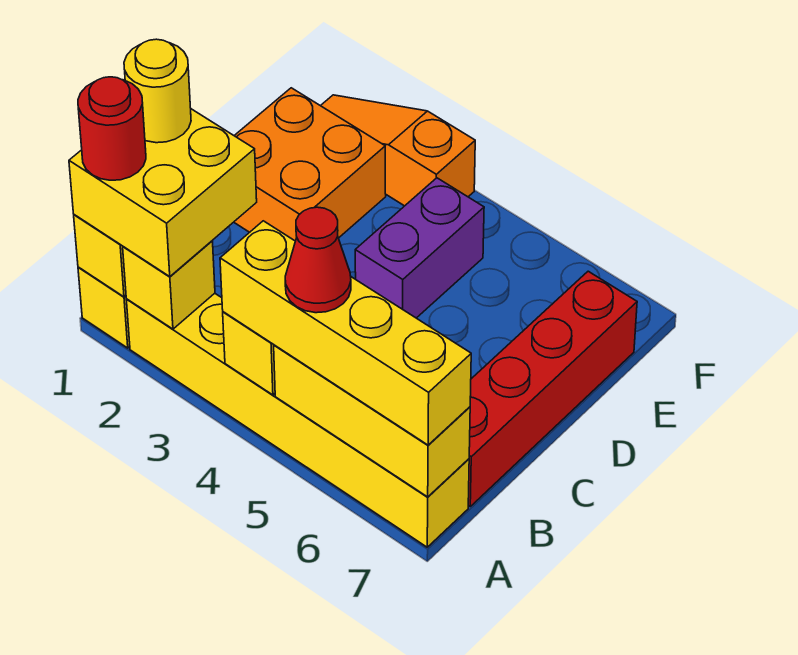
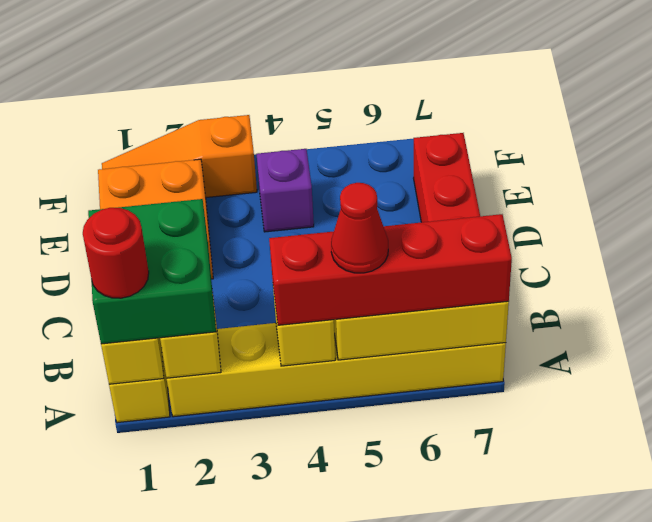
yellow 2x2 brick [69,109,257,276] -> green 2x2 brick [88,199,216,344]
yellow 1x4 brick [220,221,471,445] -> red 1x4 brick [269,214,512,325]
yellow 1x1 round brick [124,39,191,143] -> none
purple 1x2 brick [355,178,484,318] -> purple 1x1 brick [257,149,314,232]

